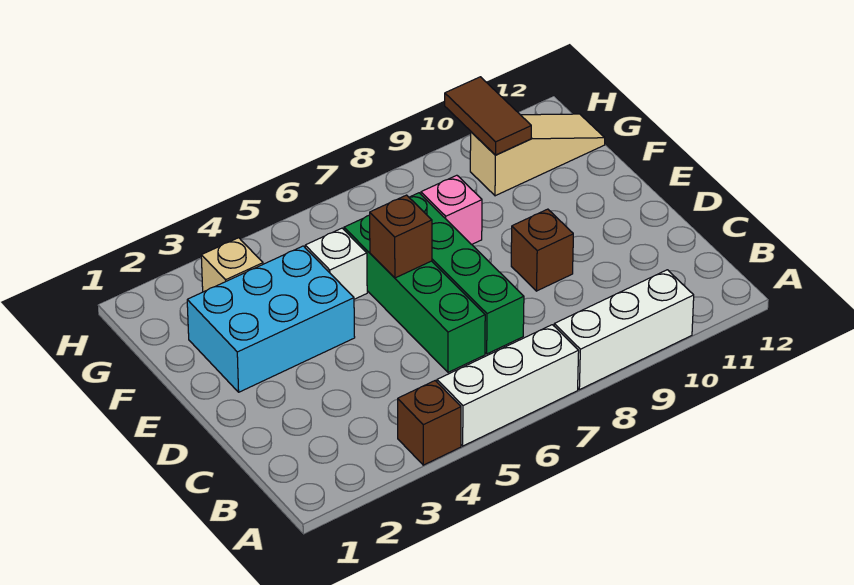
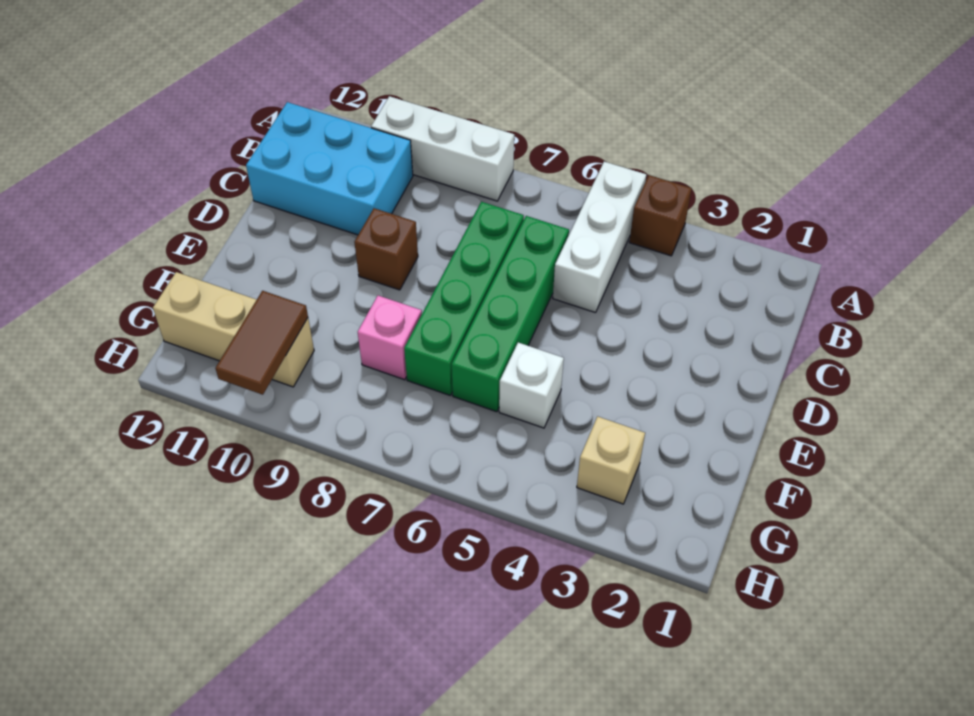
white 1x3 brick [437,325,579,446] -> white 1x3 brick turned to [553,162,646,313]
cyan 2x3 brick [187,246,355,392] -> cyan 2x3 brick moved to [246,102,413,235]
brown 1x1 brick [370,195,432,278] -> none
tan 1x3 slope [470,114,605,196] -> tan 1x3 brick [153,272,314,387]

